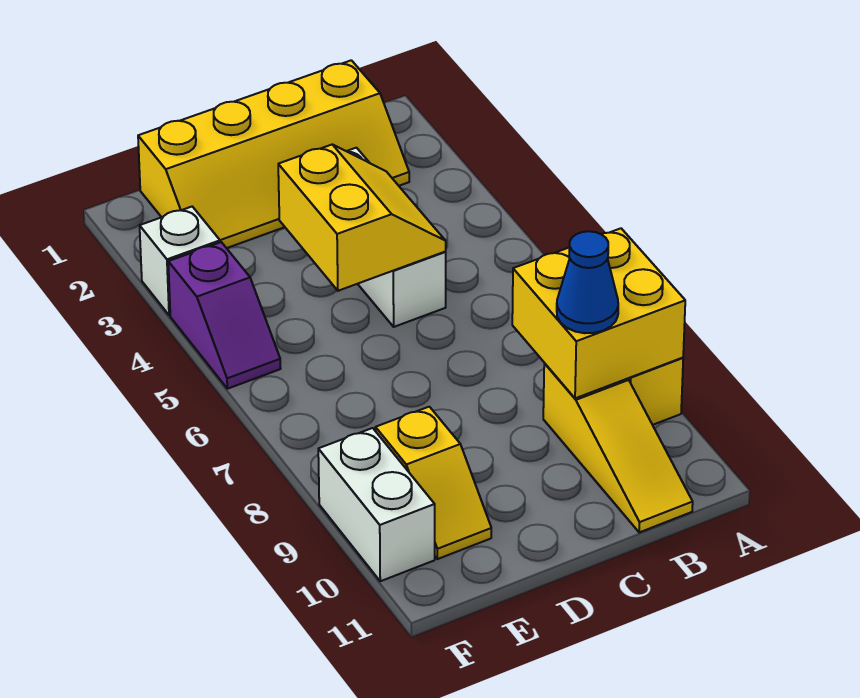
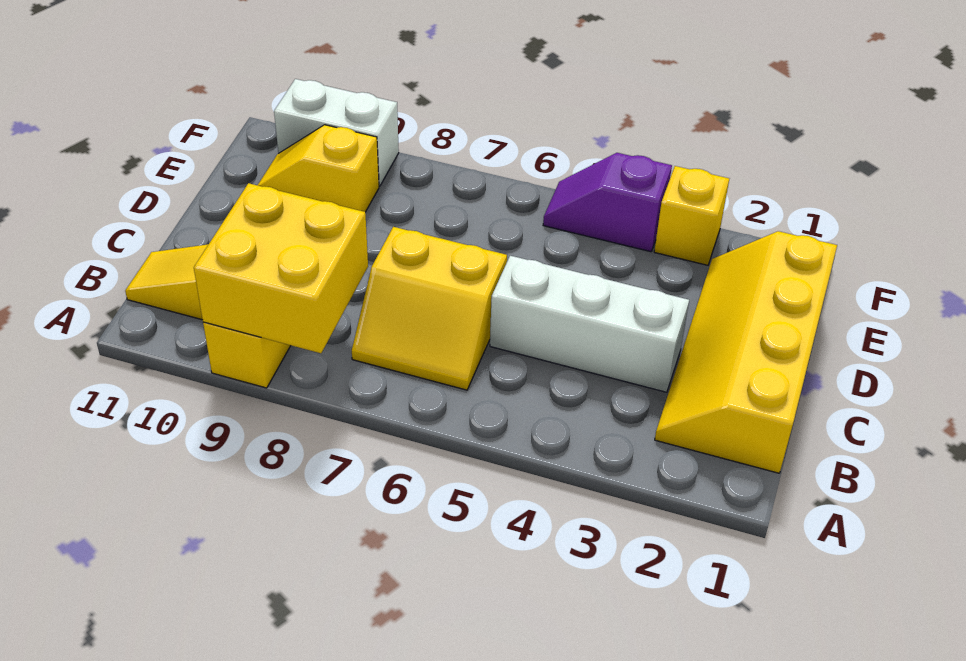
blue 1x1 cone [557,231,618,333] -> none
yellow 2x2 slope [278,145,446,291] -> yellow 2x2 slope moved to [352,227,507,390]
white 1x1 brick [140,207,220,315] -> yellow 1x1 brick [654,166,729,265]

